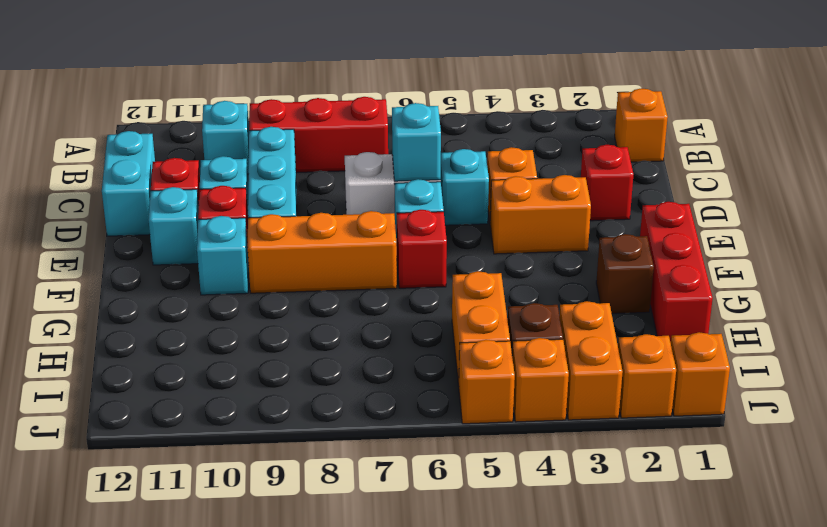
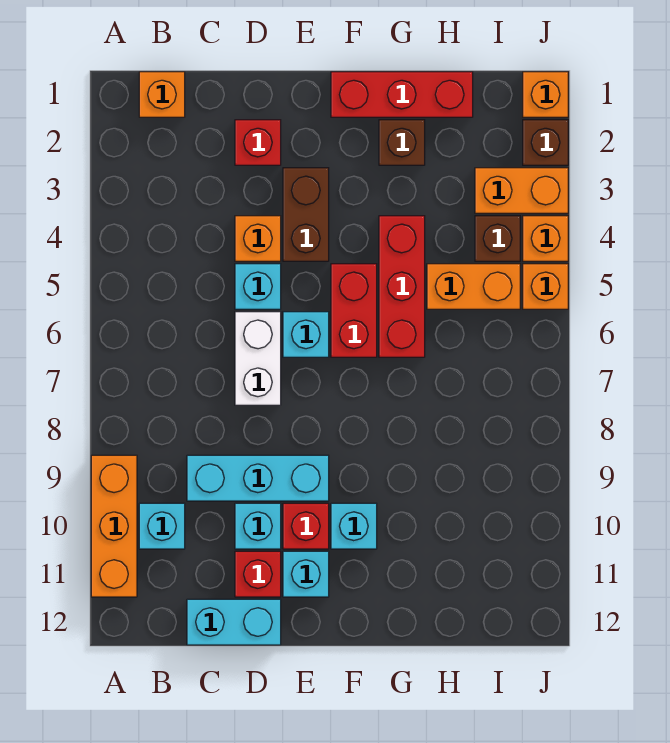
red 1x3 brick [249,97,388,172] -> red 1x3 brick moved to [379,216,425,357]
cyan 1x1 brick [392,103,441,181] -> none
orange 1x2 brick [490,175,591,254] -> brown 1x2 brick [283,168,329,261]
red 1x1 brick [397,210,447,288] -> red 1x2 brick [331,264,377,357]
orange 1x3 brick [247,211,397,293] -> orange 1x3 brick moved to [91,455,137,597]
orange 1x1 brick [618,334,676,418] -> brown 1x1 brick [523,120,568,165]

